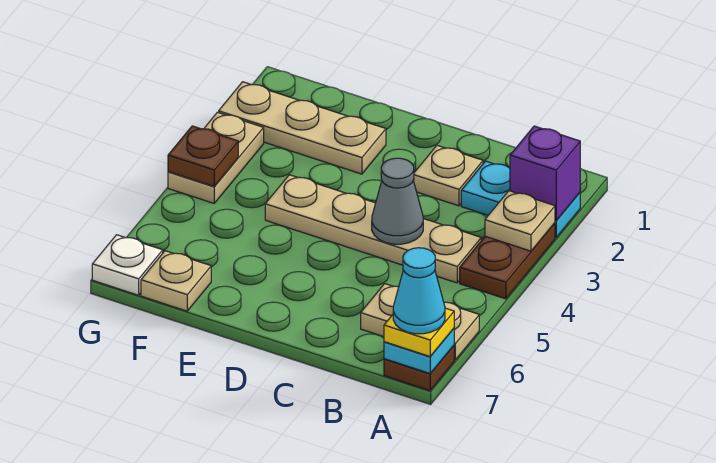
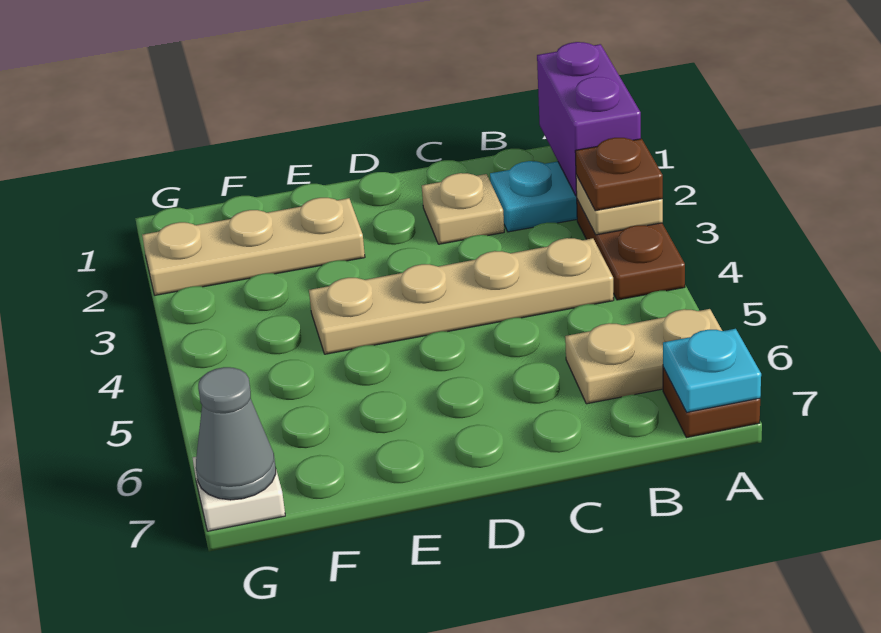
purple 1x1 brick [510,126,580,220] -> purple 1x2 brick [537,42,641,196]
yellow 1x1 plate [384,308,454,356] -> none
cyan 1x1 cone [393,248,445,334] -> none
grey 1x1 cone [372,158,423,244] -> grey 1x1 cone moved to [196,367,276,500]
tan 1x1 plate [141,251,211,311] -> none
tan 1x2 plate [168,112,264,203] -> none
brown 1x1 plate [168,126,238,186] -> brown 1x1 plate moved to [575,138,663,211]

